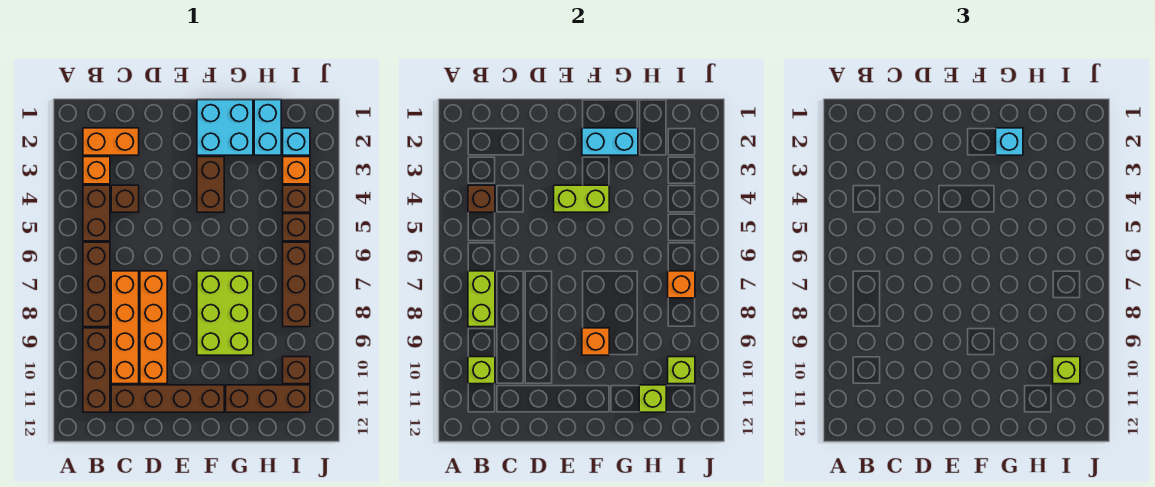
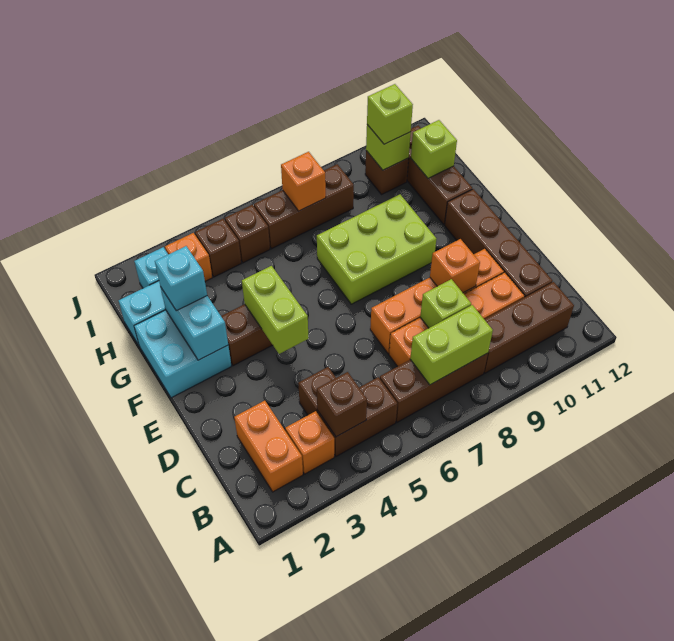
lime 1x1 brick [468,357,495,384] -> lime 1x1 brick moved to [420,279,471,328]
orange 1x1 brick [582,328,609,355] -> orange 1x1 brick moved to [430,239,480,293]

